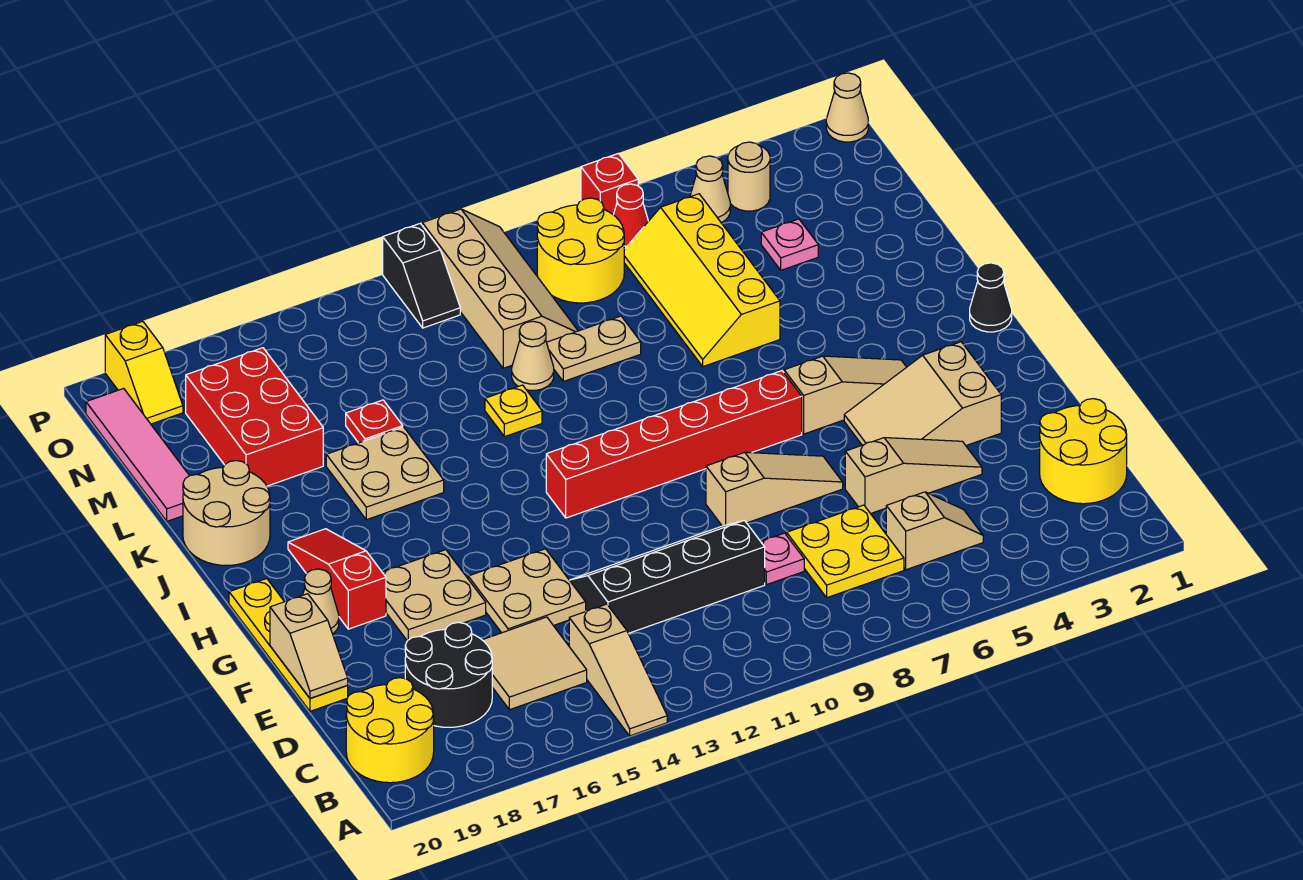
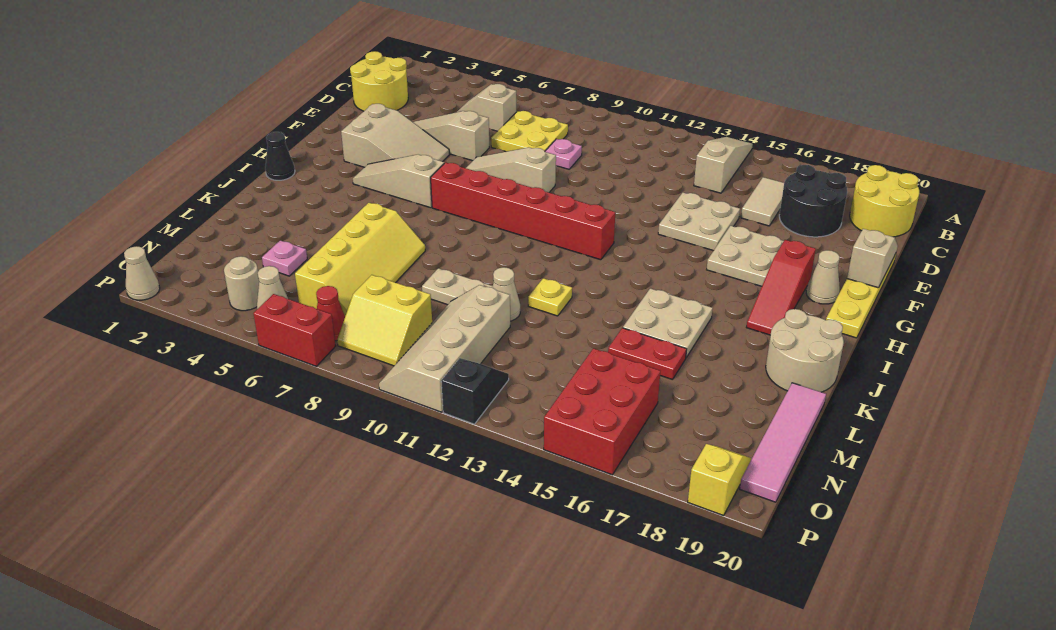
tan 2x2 tile [483,617,587,710] -> tan 1x2 tile [741,177,784,226]
black 2x4 slope [570,520,765,633] -> none
red 1x1 plate [346,400,403,443] -> red 1x2 plate [608,328,687,380]
red 2x3 brick [186,348,323,486] -> red 2x3 brick moved to [544,348,660,475]
yellow 2x2 round brick [537,198,624,303] -> yellow 2x2 slope [337,275,432,366]
red 1x1 brick [581,154,638,215] -> red 1x2 brick [253,294,335,366]

